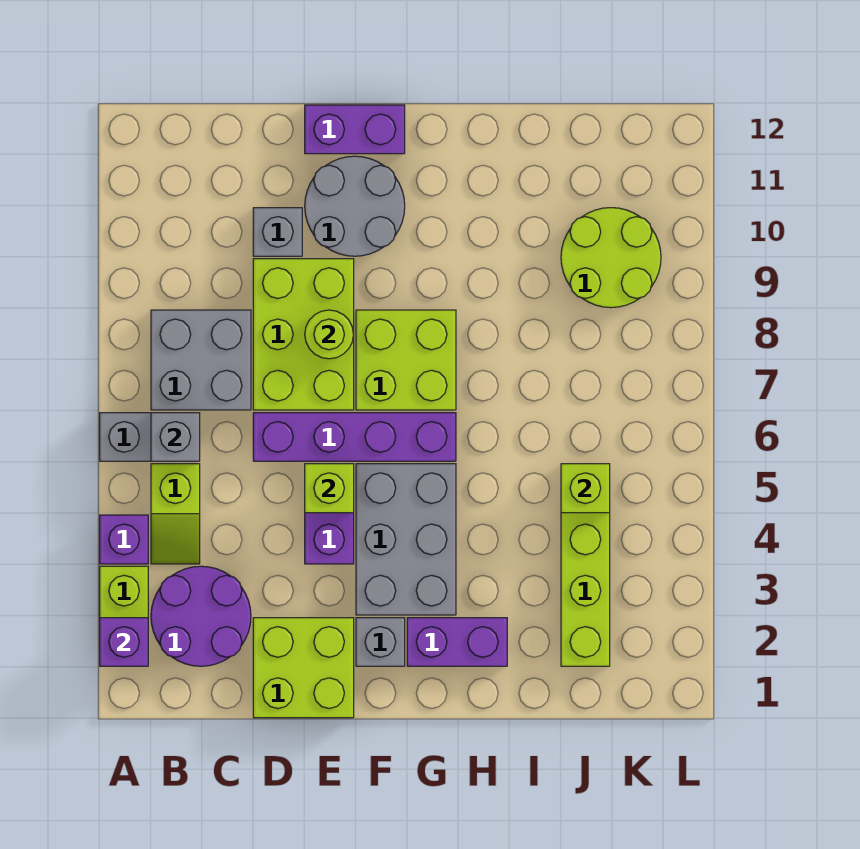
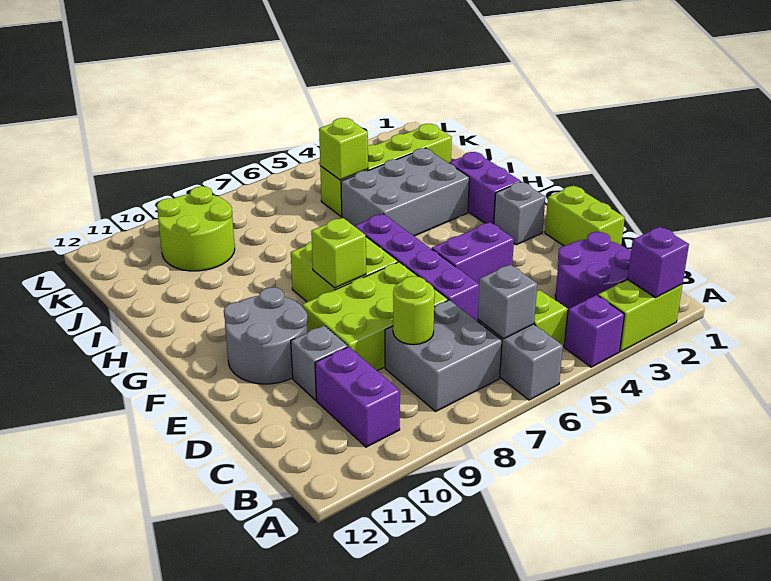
lime 2x2 brick [253,618,354,718] -> lime 1x2 brick [545,186,625,246]
lime 1x1 brick [305,464,354,513] -> lime 1x1 brick moved to [311,218,366,288]
lime 1x1 round brick [305,310,353,359] -> lime 1x1 round brick moved to [393,276,435,345]
purple 1x2 brick [305,105,405,154] -> purple 1x2 brick moved to [315,347,400,447]
grey 2x3 brick [356,464,456,615] -> grey 2x3 brick moved to [341,148,469,236]

